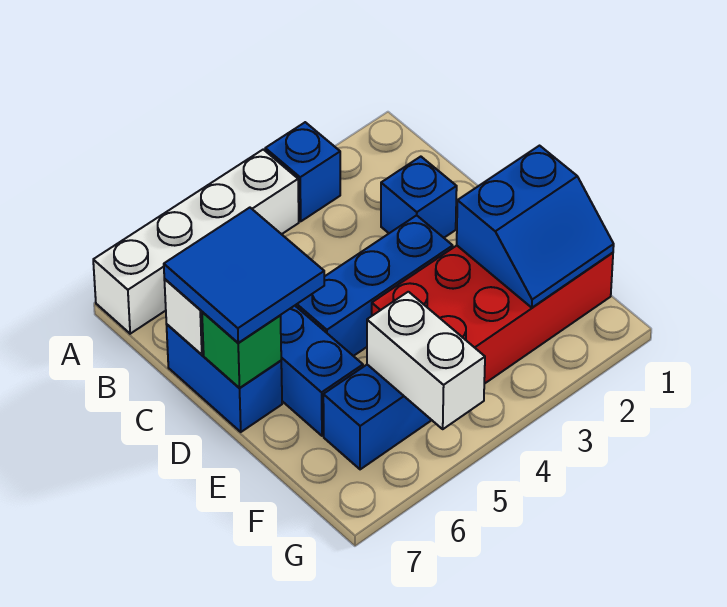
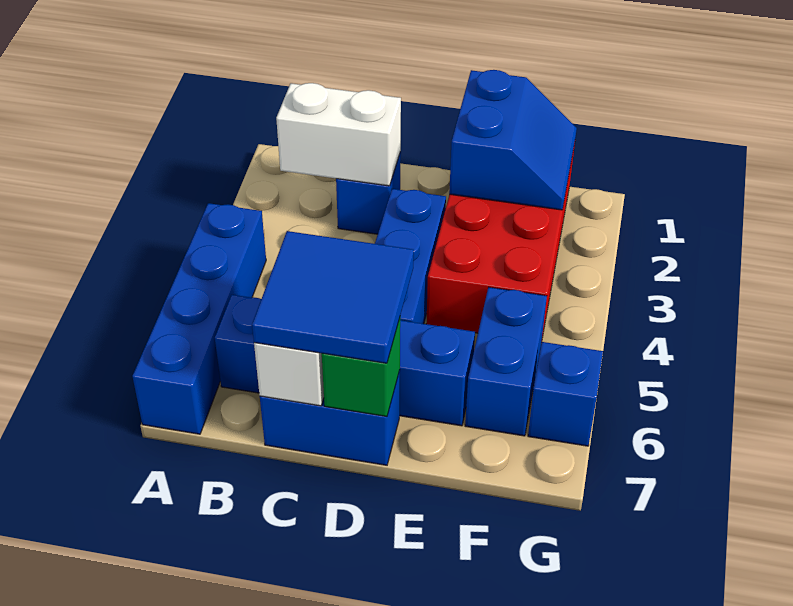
blue 1x1 brick [265,122,340,221] -> blue 1x1 brick moved to [528,342,603,446]
white 1x4 brick [93,149,299,334] -> blue 1x4 brick [132,203,266,434]
white 1x2 brick [367,292,485,429] -> white 1x2 brick moved to [276,83,401,186]

